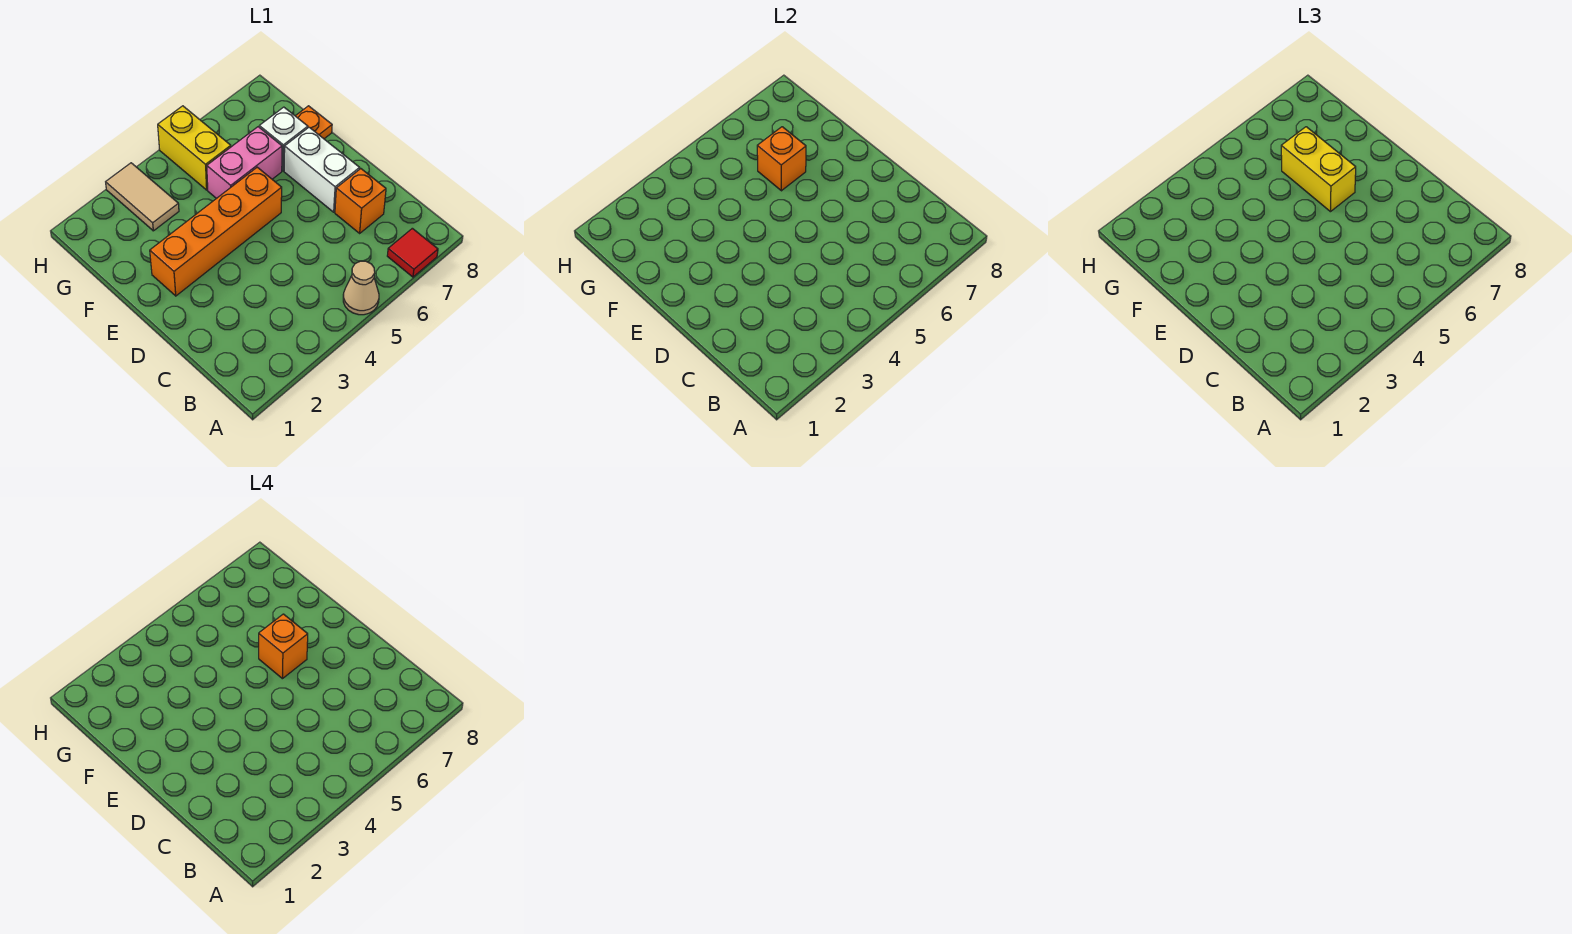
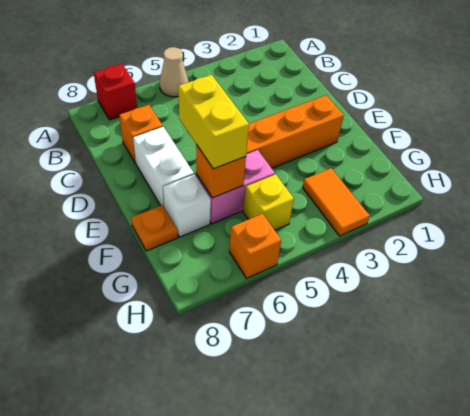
red 1x1 tile [387,228,438,277] -> red 1x1 brick [94,64,137,120]
orange 1x1 brick [259,614,308,679] -> orange 1x1 brick moved to [229,214,281,278]
tan 1x2 tile [106,163,179,231] -> orange 1x2 tile [302,168,370,236]
yellow 1x2 brick [158,106,231,190] -> yellow 1x1 brick [243,174,294,230]

